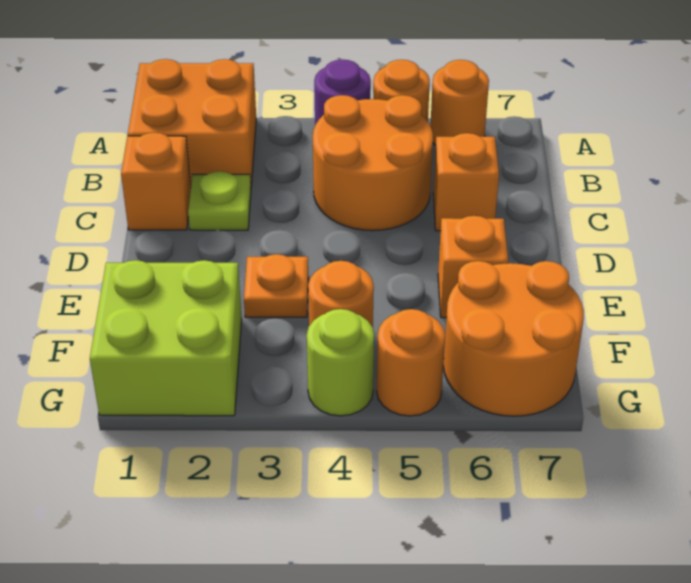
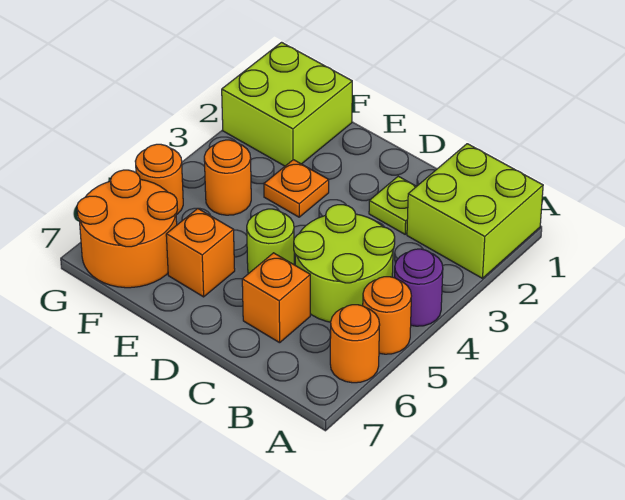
orange 2x2 brick [128,59,256,186] -> lime 2x2 brick [407,144,543,278]
orange 2x2 round brick [313,95,433,231] -> lime 2x2 round brick [294,205,395,322]
orange 1x1 brick [121,133,191,230] -> none
lime 1x1 round brick [307,309,374,416] -> lime 1x1 round brick moved to [247,209,294,274]

